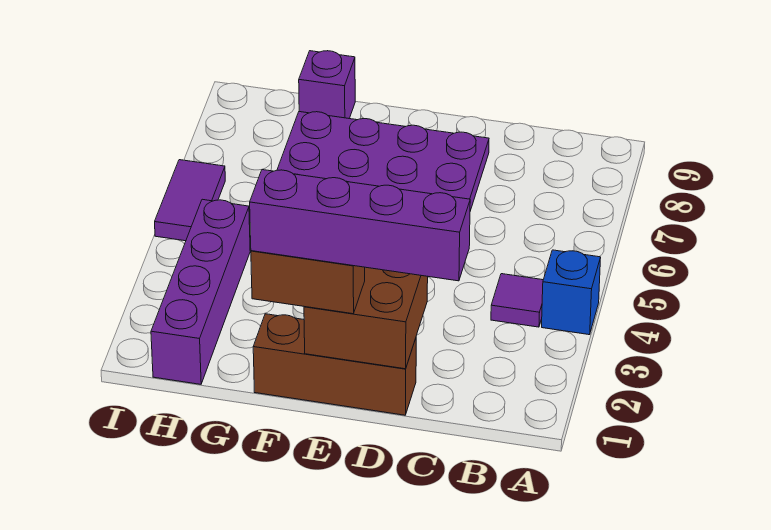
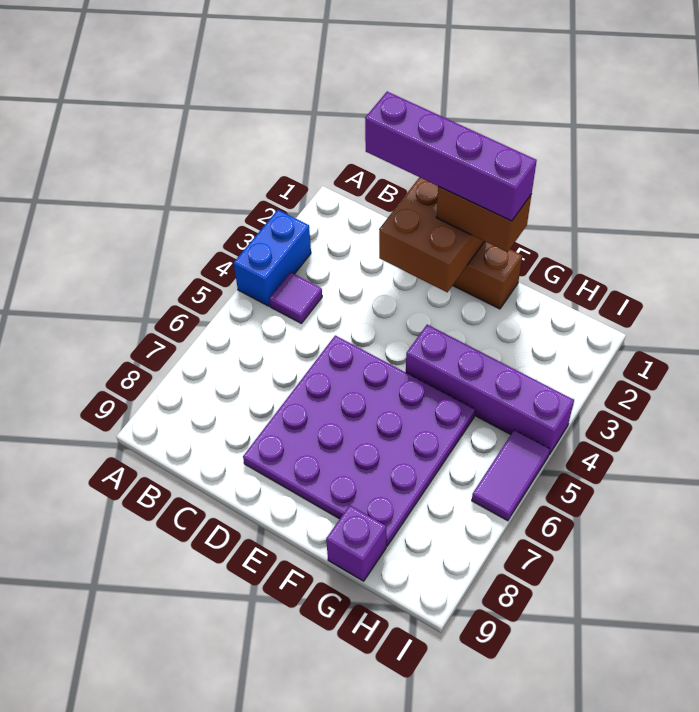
blue 1x1 brick [542,250,601,335] -> blue 1x2 brick [234,210,311,306]
purple 1x4 brick [151,199,250,384] -> purple 1x4 brick turned to [406,325,574,455]

